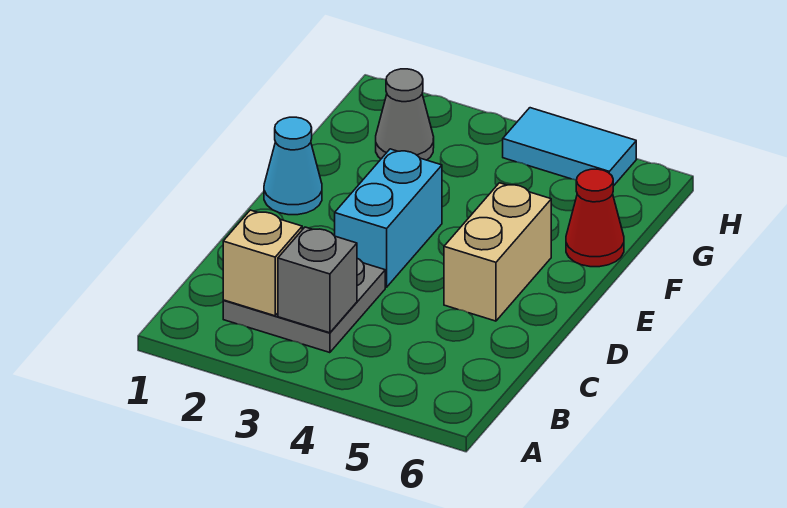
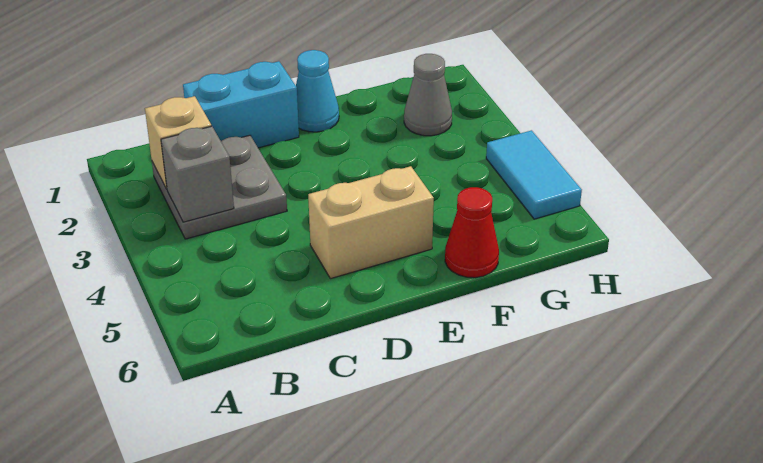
cyan 1x2 brick [335,149,442,287] -> cyan 1x2 brick moved to [183,61,299,148]

